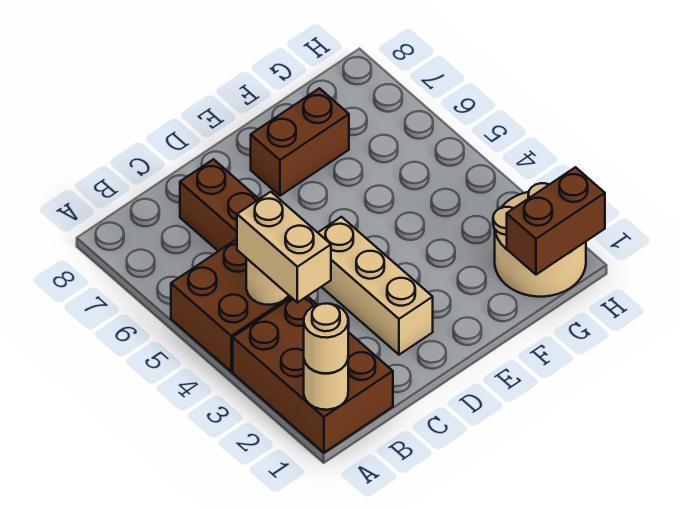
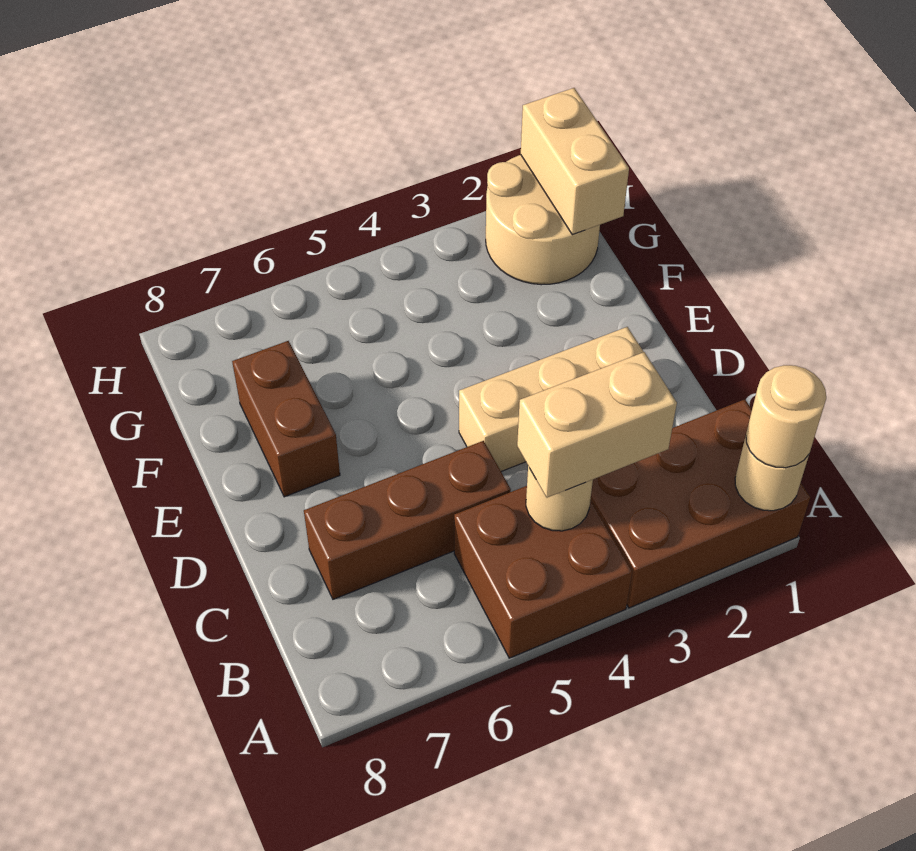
brown 1x2 brick [507,167,605,275] -> tan 1x2 brick [521,88,629,235]

